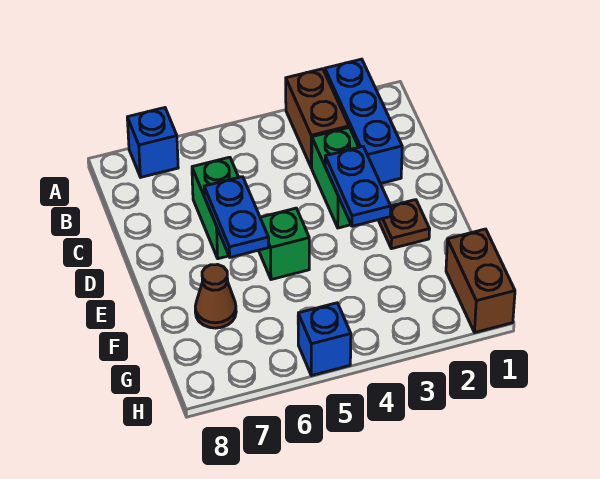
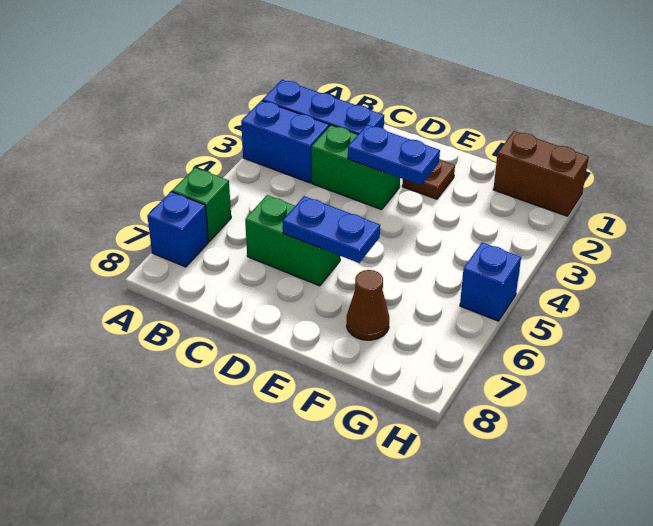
brown 1x2 brick [286,69,349,168] -> blue 1x2 brick [241,100,329,183]
green 1x1 brick [259,208,309,280] -> green 1x1 brick moved to [172,168,231,241]

